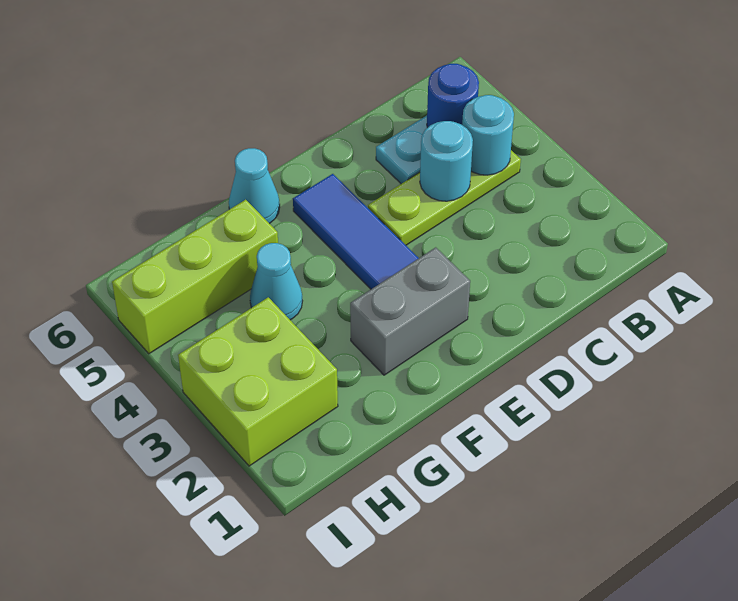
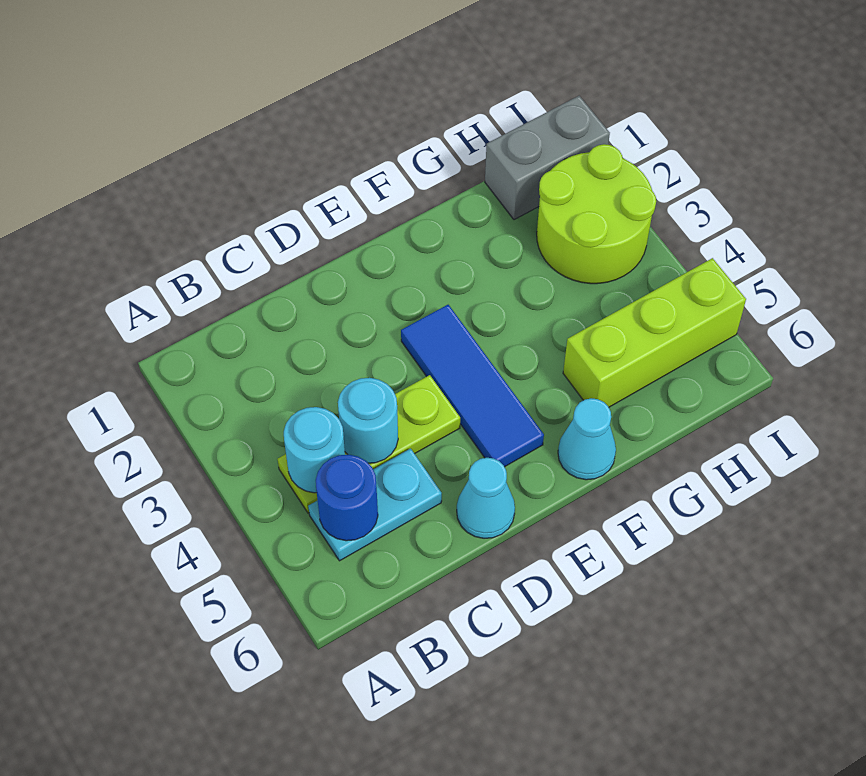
grey 1x2 brick [350,247,470,375] -> grey 1x2 brick moved to [485,96,610,220]
cyan 1x1 cone [250,243,302,320] -> cyan 1x1 cone moved to [457,458,515,538]
lime 2x2 brick [178,297,338,466] -> lime 2x2 round brick [537,144,656,284]

